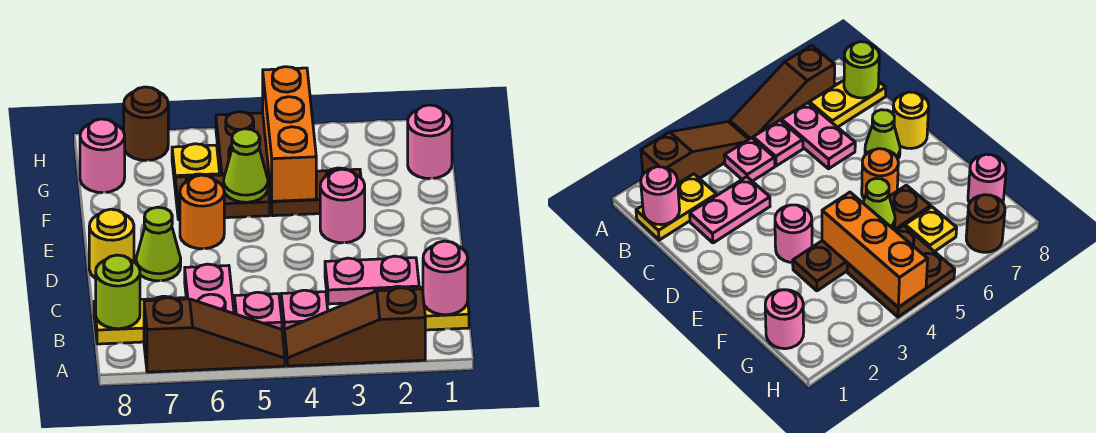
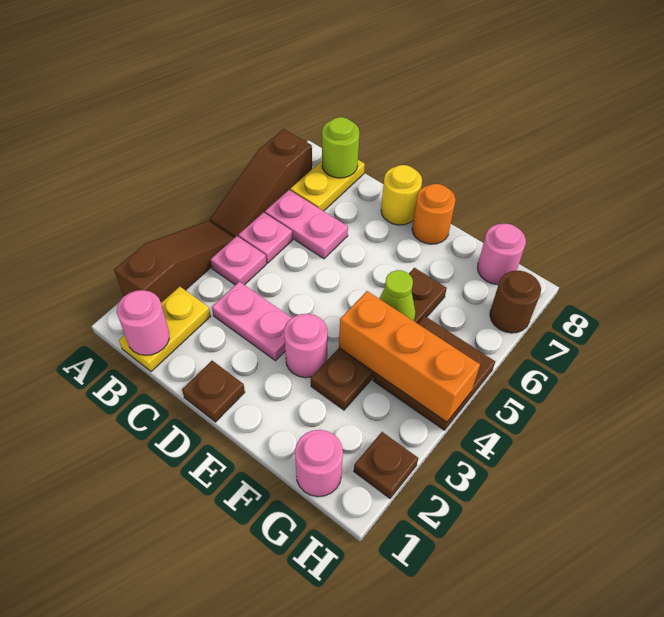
pink 1x2 plate [325,256,419,304] -> pink 1x2 plate turned to [212,282,292,361]
none -> brown 1x1 plate [182,361,245,422]
lime 1x1 cone [136,207,181,281] -> none
orange 1x1 round brick [180,175,224,249] -> orange 1x1 round brick moved to [412,184,456,244]
yellow 1x1 plate [172,144,220,184] -> none
none -> brown 1x1 plate [354,432,418,498]

